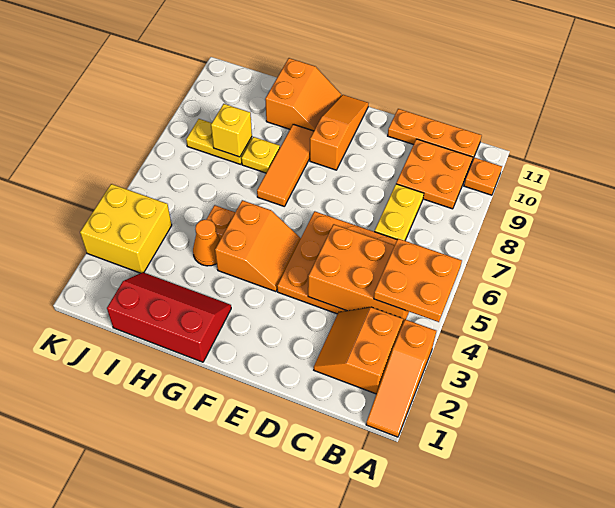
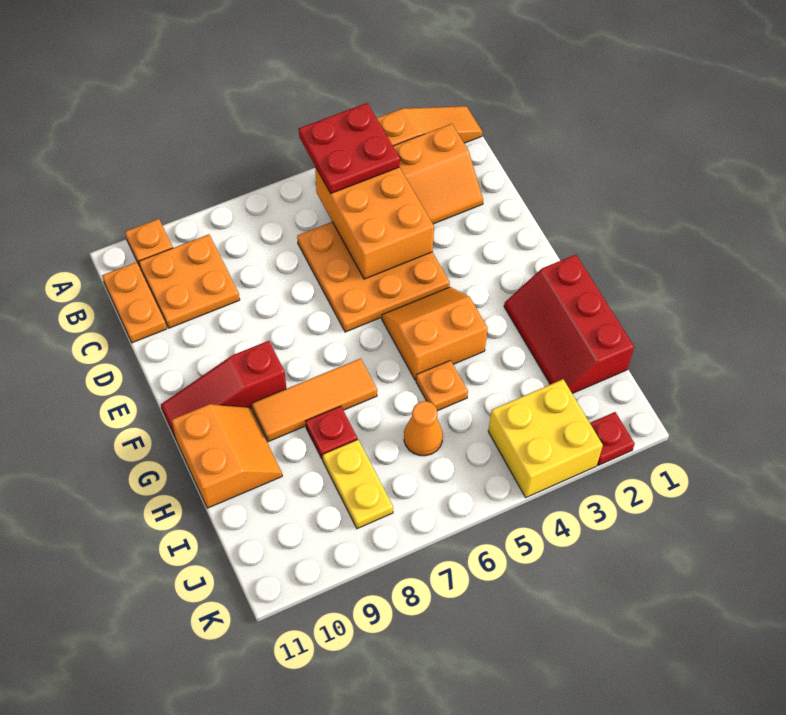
orange 2x2 plate [374,239,462,322] -> red 2x2 plate [299,103,400,193]
orange 1x3 plate [388,109,482,161] -> orange 1x2 plate [102,262,167,343]
yellow 1x2 plate [374,184,424,241] -> none
orange 1x3 slope [310,95,369,170] -> red 1x3 slope [161,341,286,439]
orange 2x2 slope [265,58,341,131] -> orange 2x2 slope turned to [172,404,282,508]
orange 1x1 cone [193,219,220,266] -> orange 1x1 cone moved to [404,401,443,456]
yellow 1x1 plate [241,137,280,173] -> red 1x1 plate [306,406,358,460]
yellow 1x1 brick [211,104,252,157] -> none
none -> red 1x1 plate [590,412,635,465]

